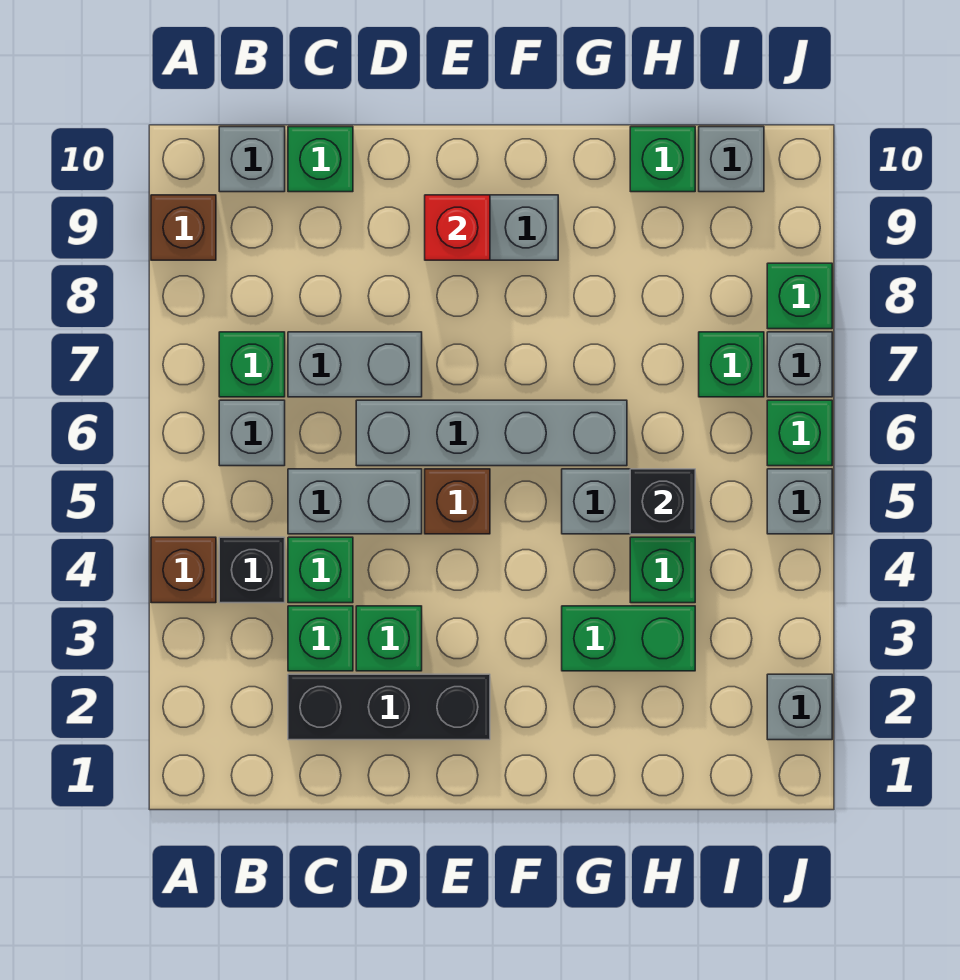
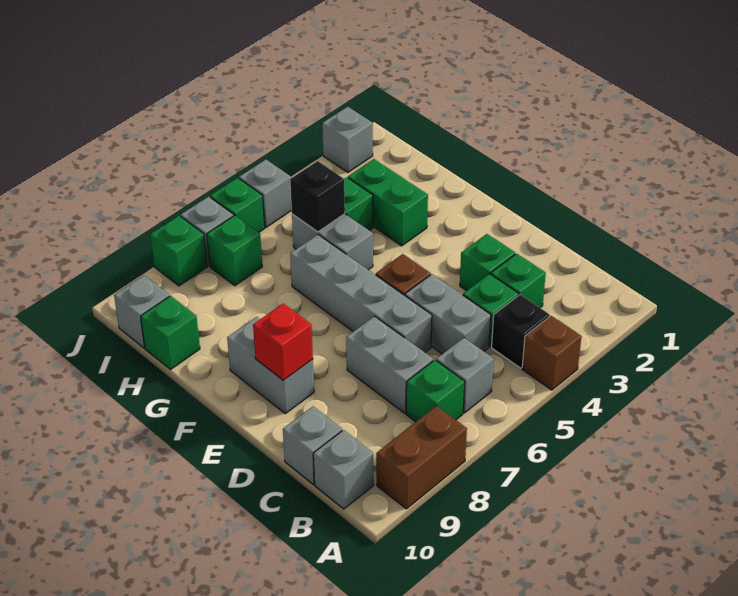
brown 1x1 brick [151,195,216,260] -> brown 1x2 brick [376,406,467,509]
black 1x3 brick [288,674,490,740] -> none
green 1x1 brick [288,127,353,192] -> grey 1x1 brick [283,406,342,484]

